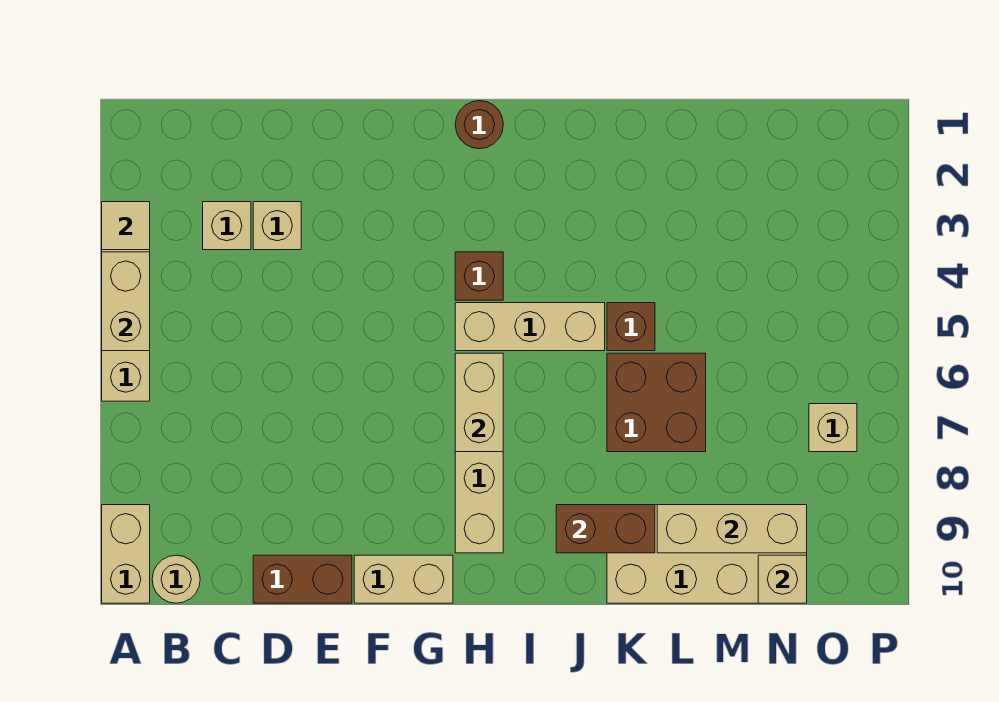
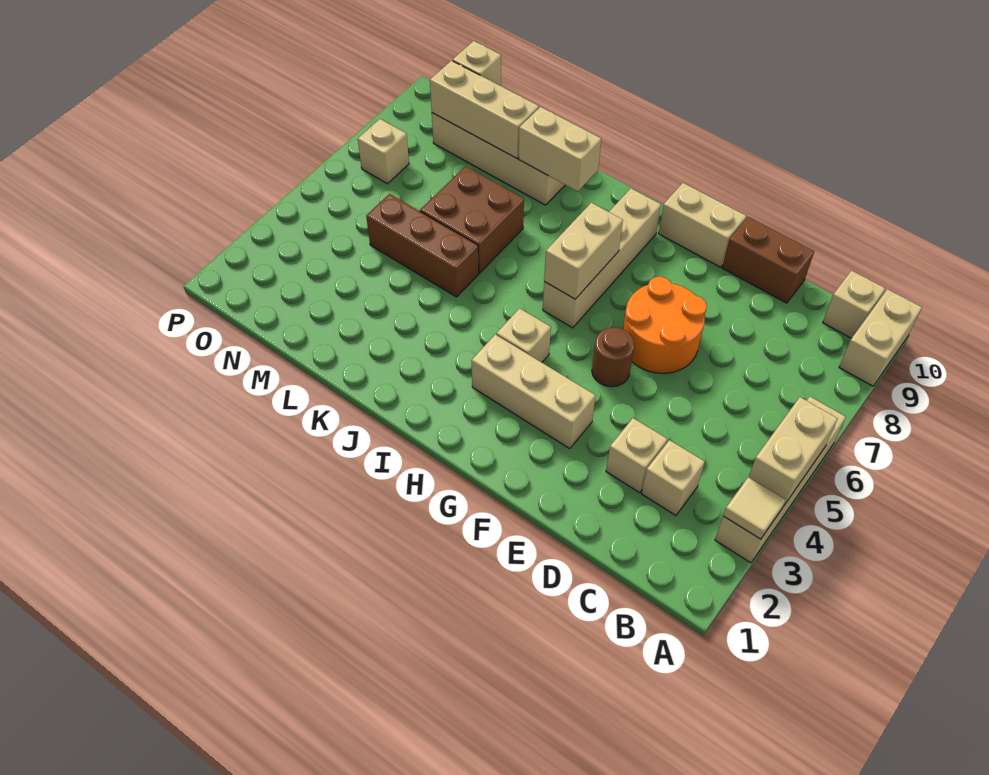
tan 1x1 round brick [152,555,200,603] -> tan 1x1 brick [823,271,885,338]
none -> orange 2x2 round brick [623,277,707,373]
brown 1x1 round brick [455,101,503,149] -> brown 1x1 round brick moved to [592,327,634,387]
brown 1x1 brick [455,252,503,300] -> tan 1x1 brick [496,308,551,362]
tan 1x3 brick [455,303,605,351] -> tan 1x3 brick moved to [471,334,595,449]
brown 1x2 brick [556,505,655,553] -> tan 1x2 brick [519,107,601,191]
brown 1x1 brick [607,303,655,351] -> brown 1x3 brick [366,194,479,297]

